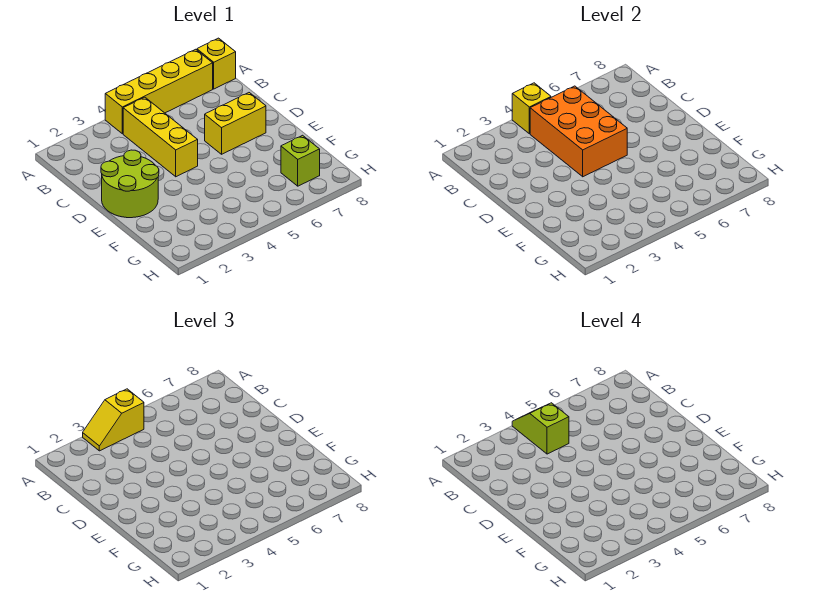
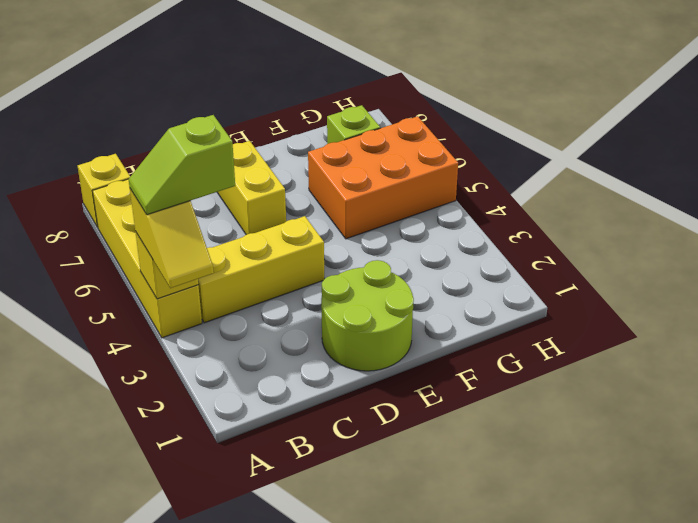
orange 2x3 brick [530,86,627,177] -> orange 2x3 brick moved to [308,116,458,239]

